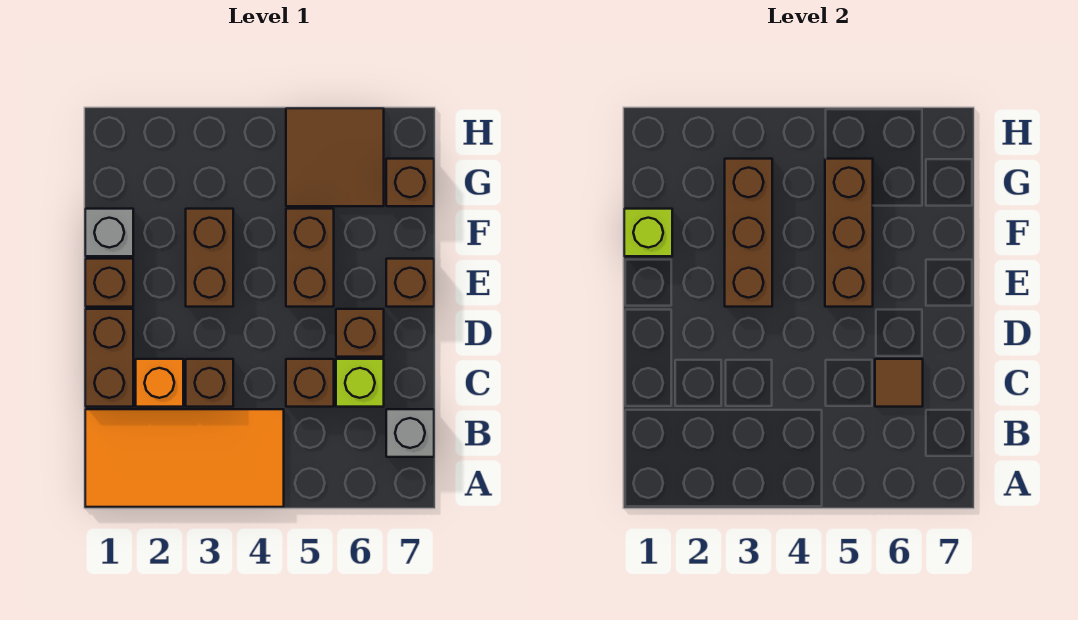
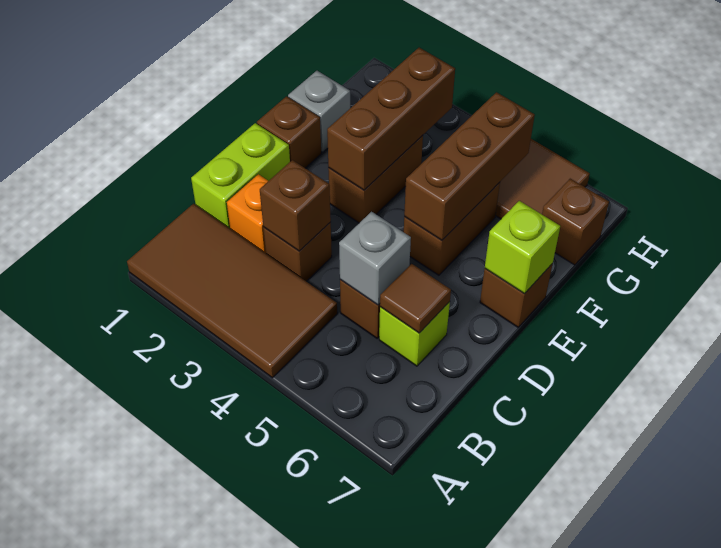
orange 2x4 tile [85,409,284,507] -> brown 2x4 tile [127,204,337,378]
grey 1x1 brick [386,409,434,457] -> grey 1x1 brick moved to [339,212,411,305]
brown 1x2 brick [85,309,133,407] -> lime 1x2 brick [191,123,290,228]
brown 1x1 brick [336,309,384,357] -> brown 1x1 brick moved to [260,160,331,251]
lime 1x1 brick [624,209,672,256] -> lime 1x1 brick moved to [485,201,560,294]

